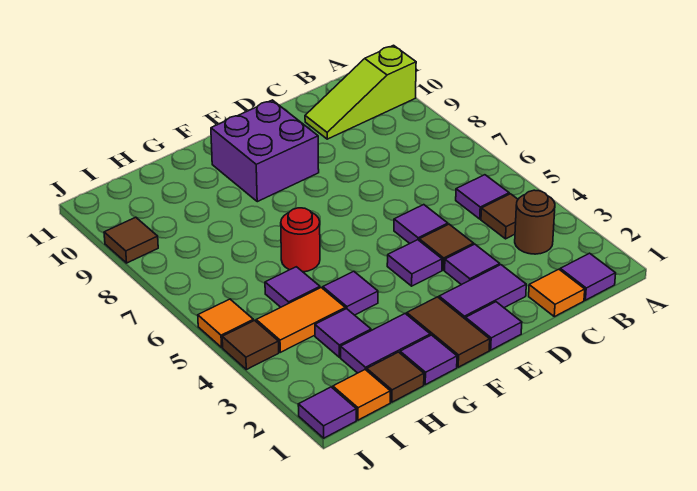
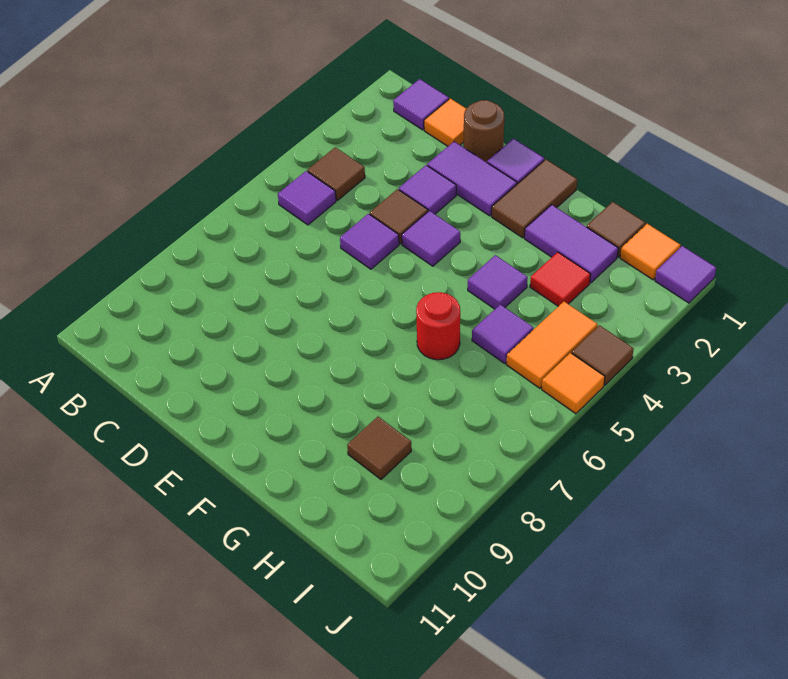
lime 1x3 slope [305,45,416,139] -> none
brown 1x1 round brick [515,190,555,254] -> brown 1x1 round brick moved to [464,100,504,162]
purple 2x2 brick [211,100,319,202] -> none
purple 1x1 tile [400,335,457,385] -> none
purple 1x1 tile [315,309,371,357] -> red 1x1 tile [530,252,590,306]
orange 1x2 tile [256,288,345,352] -> orange 1x2 tile turned to [506,302,598,388]
brown 1x1 tile [104,217,158,263] -> brown 1x1 tile moved to [347,417,411,479]

